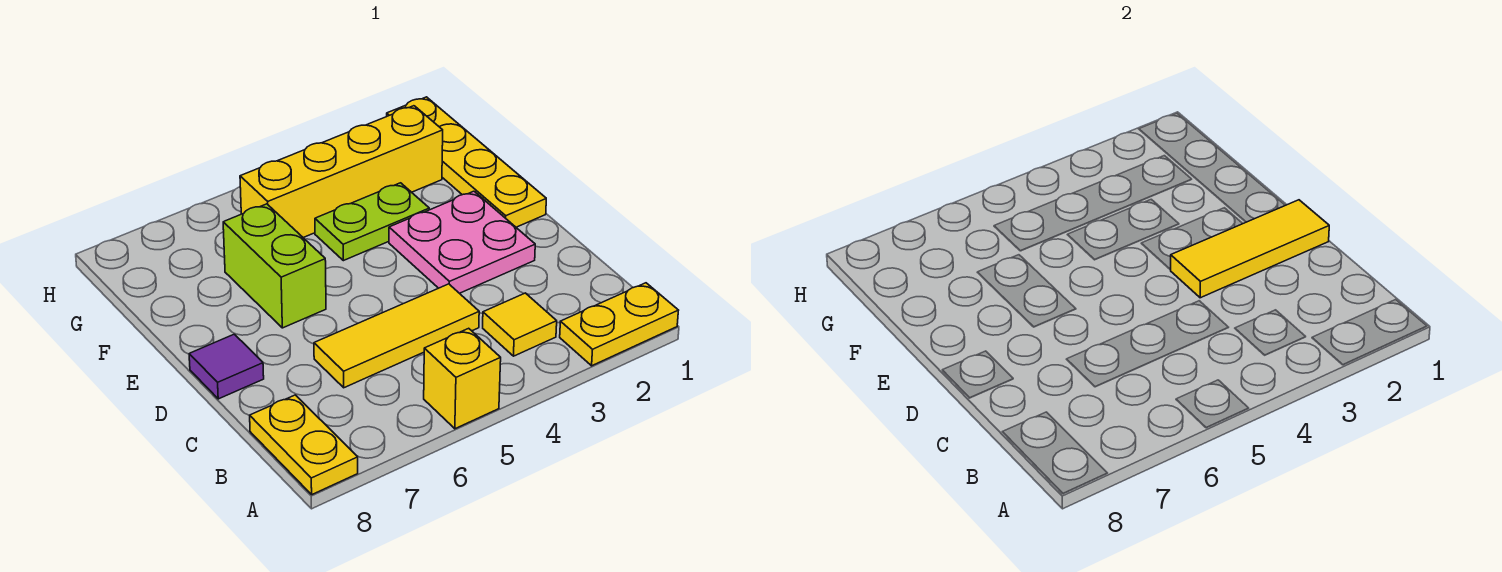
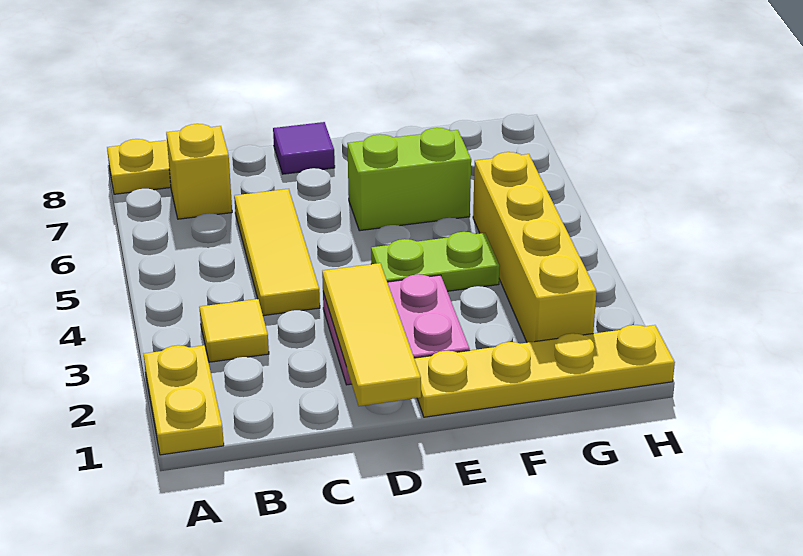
yellow 1x1 brick [424,328,501,429] -> yellow 1x1 brick moved to [166,124,232,219]
lime 1x2 plate [315,183,429,261] -> lime 1x2 plate turned to [371,232,500,291]

